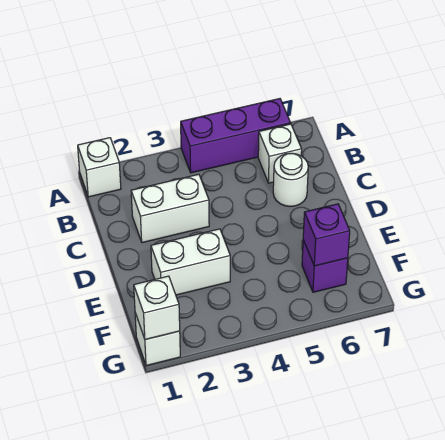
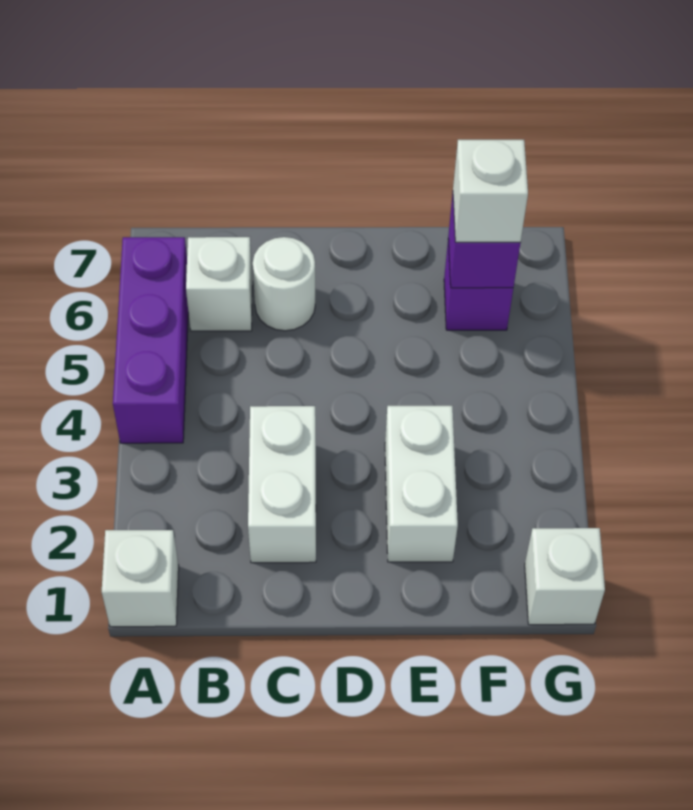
white 1x1 brick [134,276,180,340] -> white 1x1 brick moved to [453,140,528,242]

